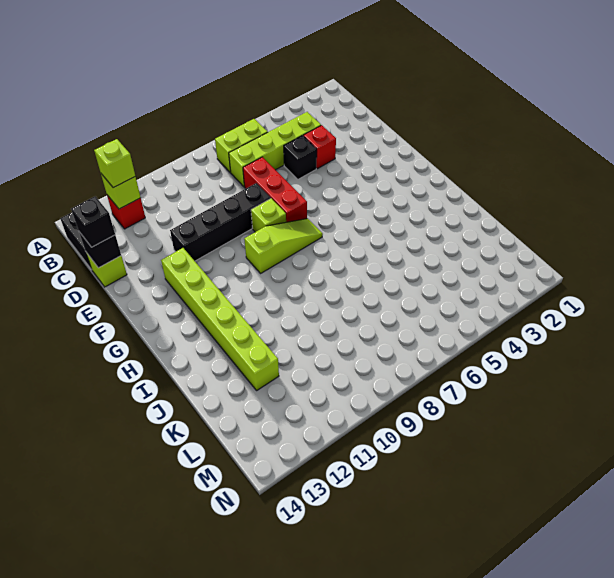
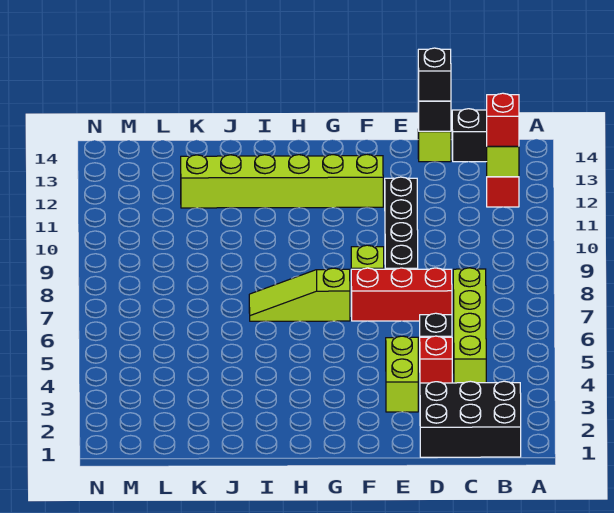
none -> black 2x3 brick [420,381,521,457]
lime 1x2 brick [215,119,268,172] -> lime 1x2 brick moved to [386,336,418,412]
lime 1x1 brick [94,139,135,188] -> red 1x1 brick [487,93,519,146]
lime 1x3 slope [244,219,323,273] -> lime 1x3 slope turned to [249,268,350,321]

